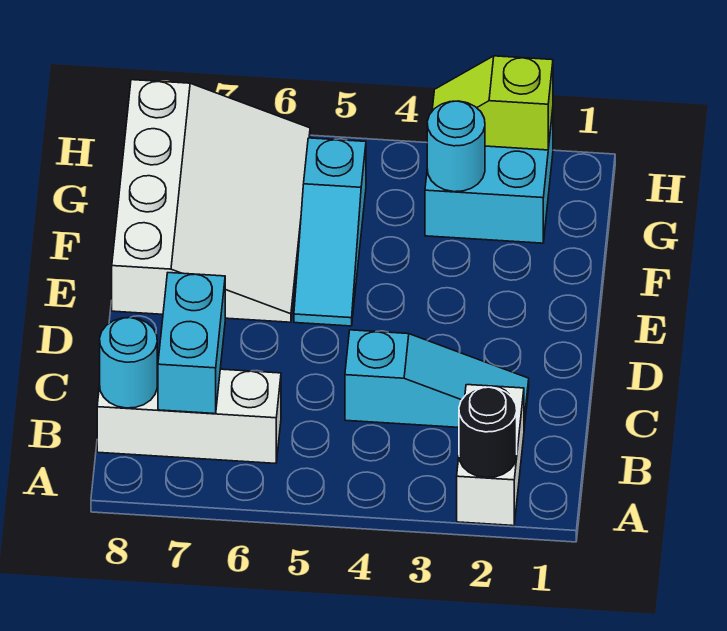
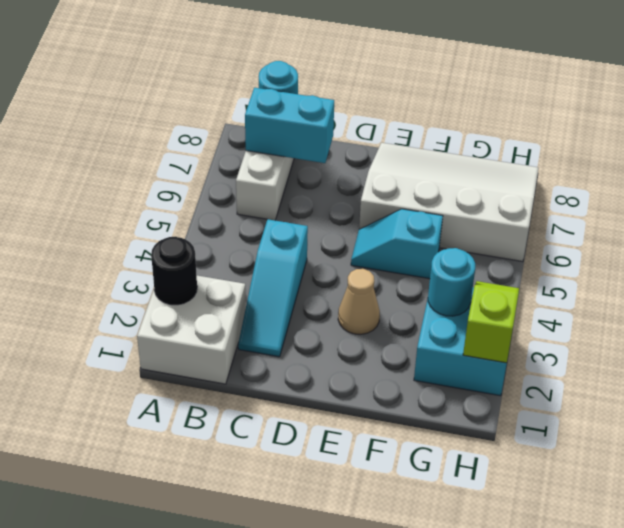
white 1x2 brick [457,385,524,526] -> white 2x2 brick [137,275,246,384]
none -> tan 1x1 cone [338,269,380,334]
cyan 1x3 slope [294,138,366,326] -> cyan 1x2 slope [351,209,443,279]
white 3x4 slope [112,80,310,322] -> white 3x4 slope turned to [359,143,538,262]

